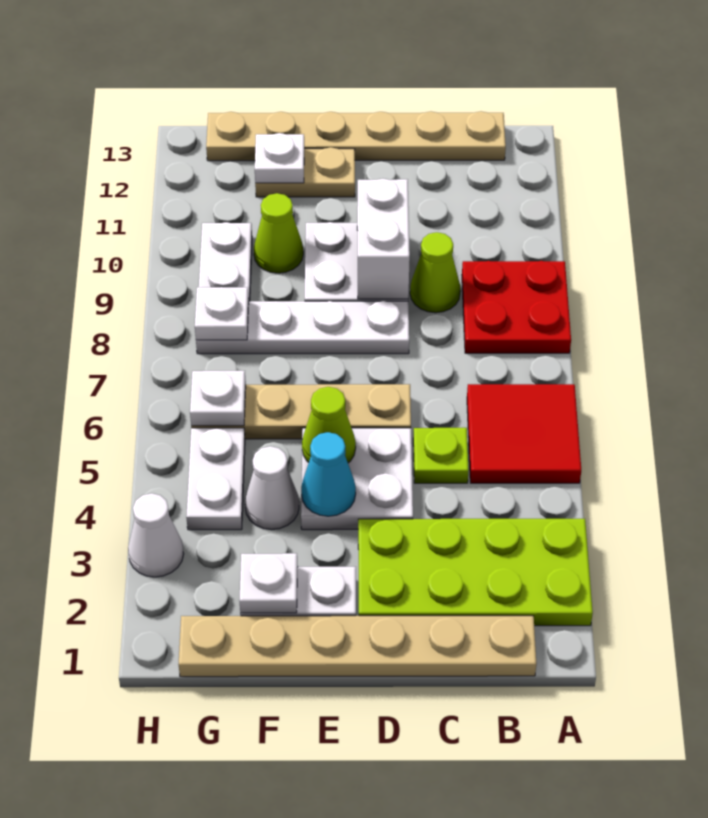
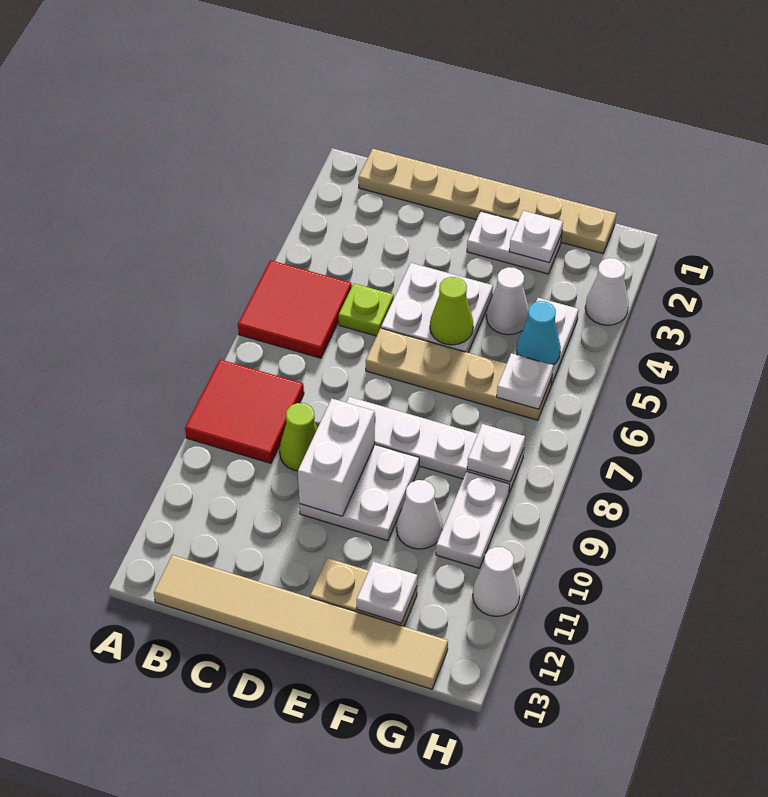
lime 2x4 plate [358,519,593,626] -> none
red 2x2 plate [462,261,571,353] -> red 2x2 tile [185,360,304,463]
tan 1x6 plate [206,111,506,161] -> tan 1x6 tile [154,555,448,689]
cyan 1x1 cone [301,432,356,516] -> cyan 1x1 cone moved to [517,301,561,365]
lime 1x1 cone [254,193,303,273] -> white 1x1 cone [397,480,443,549]
none -> white 1x1 cone [473,547,520,616]

